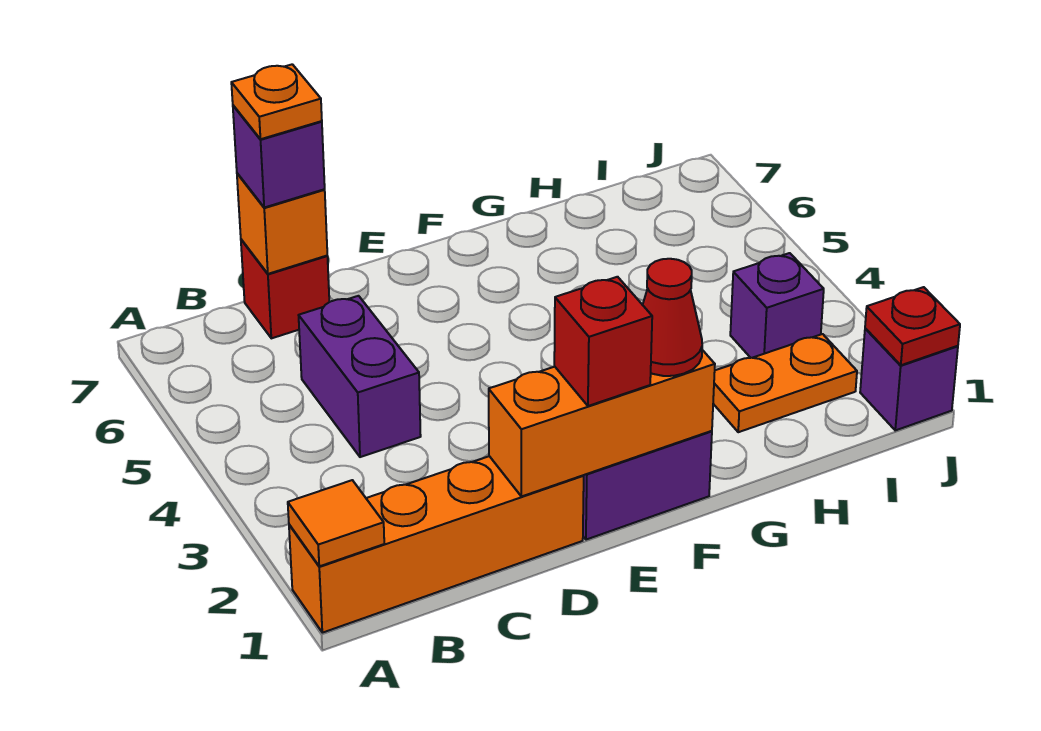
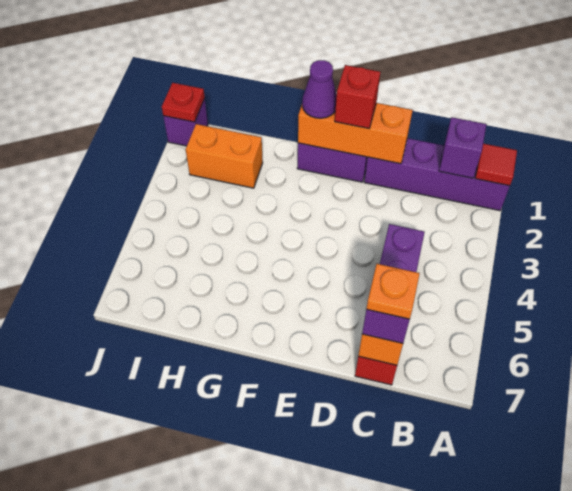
orange 1x4 brick [289,456,584,633] -> purple 1x4 brick [364,138,510,211]
orange 1x1 tile [288,480,384,566] -> red 1x1 tile [475,144,517,186]
red 1x1 cone [643,259,702,376] -> purple 1x1 cone [302,60,337,118]
orange 1x2 plate [713,334,857,432] -> orange 1x2 brick [186,124,263,188]
purple 1x1 brick [730,253,824,358] -> purple 1x1 brick moved to [439,117,486,178]

